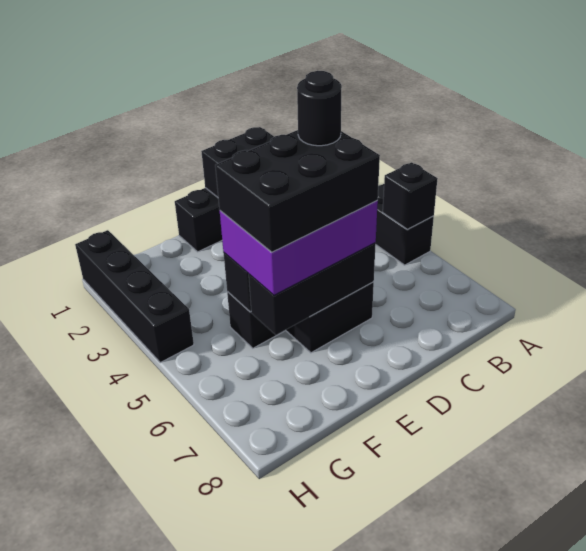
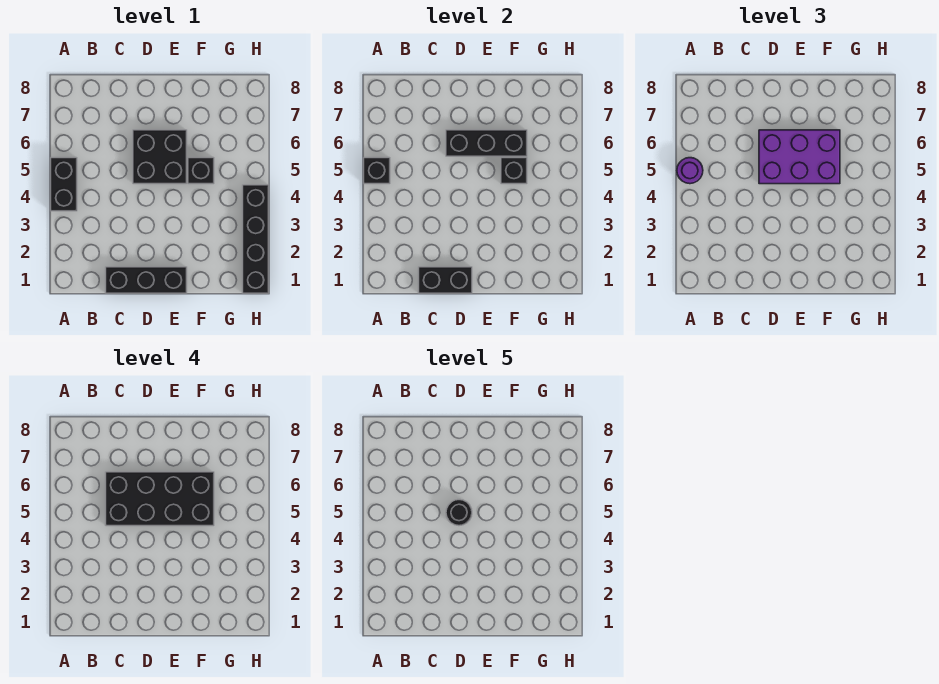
none -> purple 1x1 round brick [677,158,703,184]
black 2x3 brick [215,130,380,252] -> black 2x4 brick [106,472,214,526]

